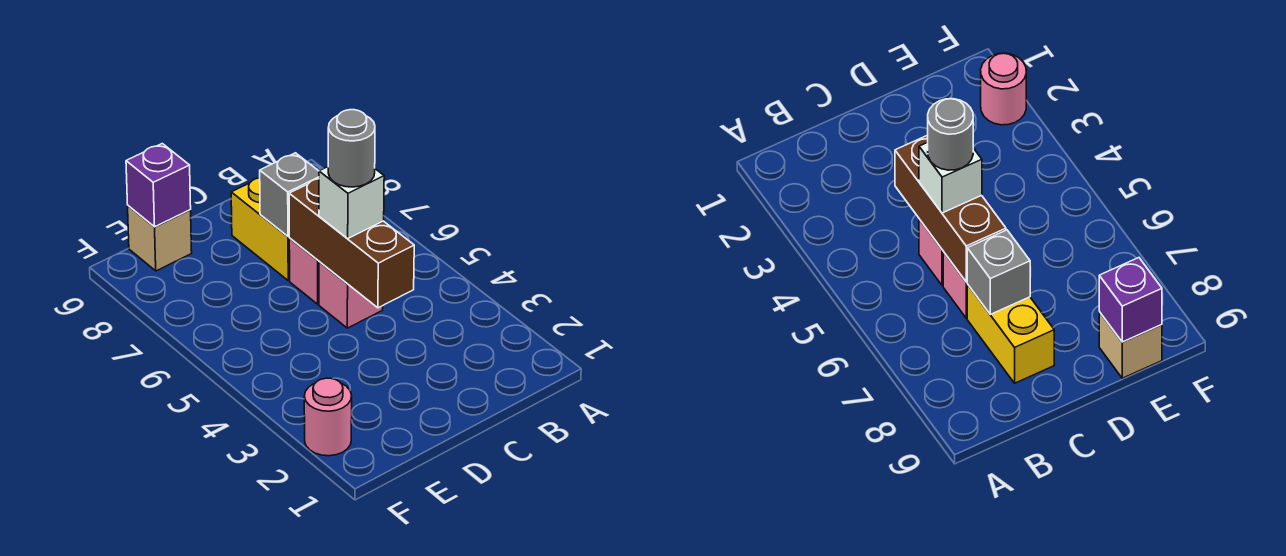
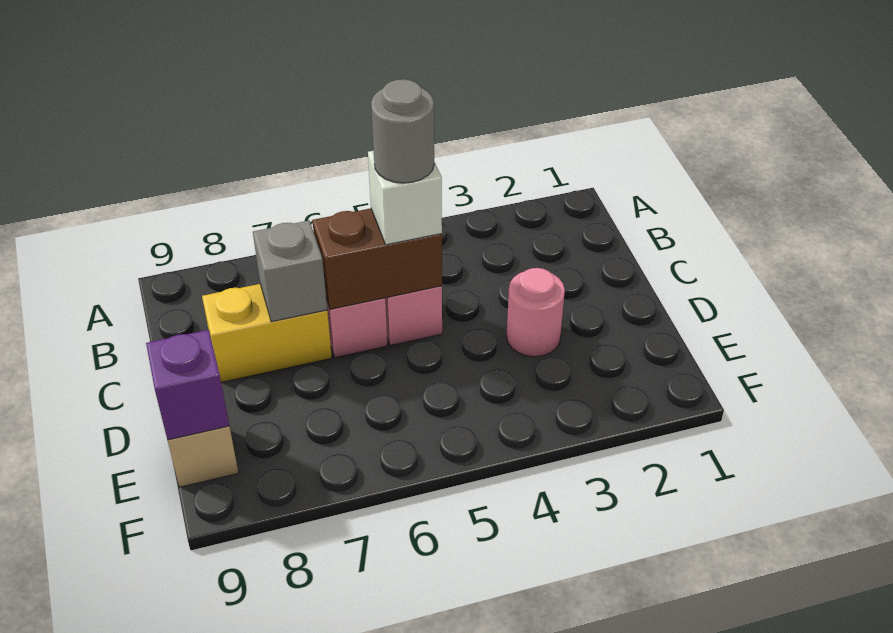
brown 1x3 brick [289,179,414,308] -> brown 1x2 brick [312,208,442,309]
pink 1x1 round brick [304,378,352,456] -> pink 1x1 round brick moved to [506,268,565,357]

